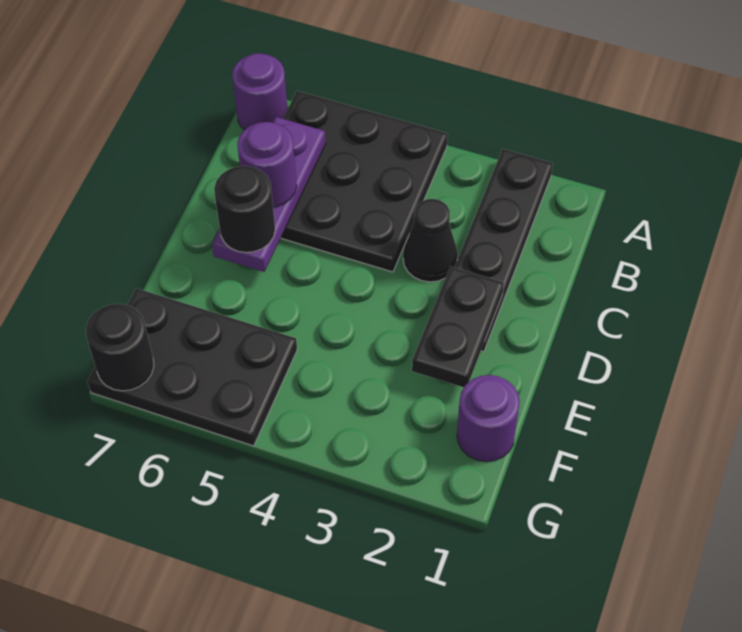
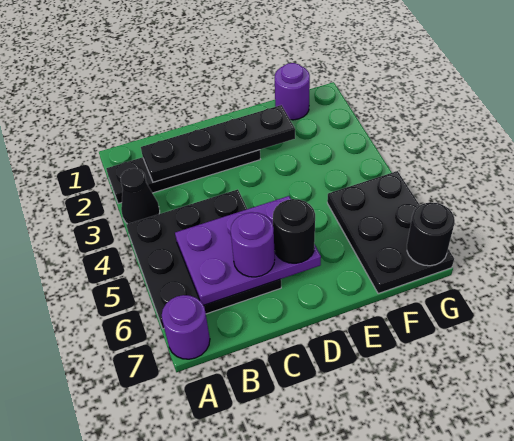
purple 1x3 plate [212,117,326,272] -> purple 2x3 plate [175,196,321,305]
black 1x1 cone [403,199,458,282] -> black 1x1 cone moved to [121,168,160,224]
black 1x2 plate [412,267,504,387] -> black 1x4 plate [141,105,295,182]

